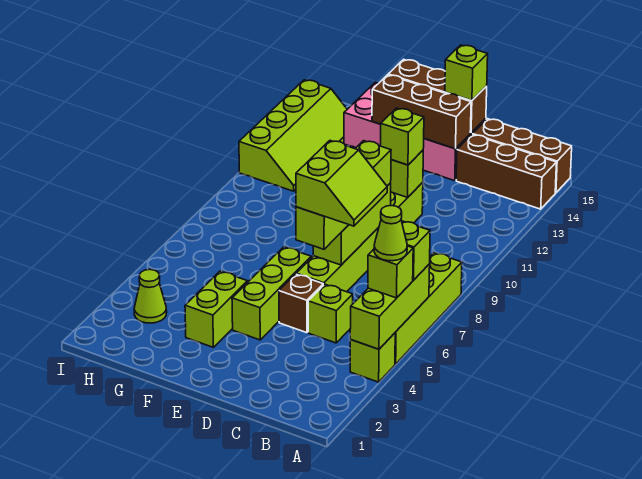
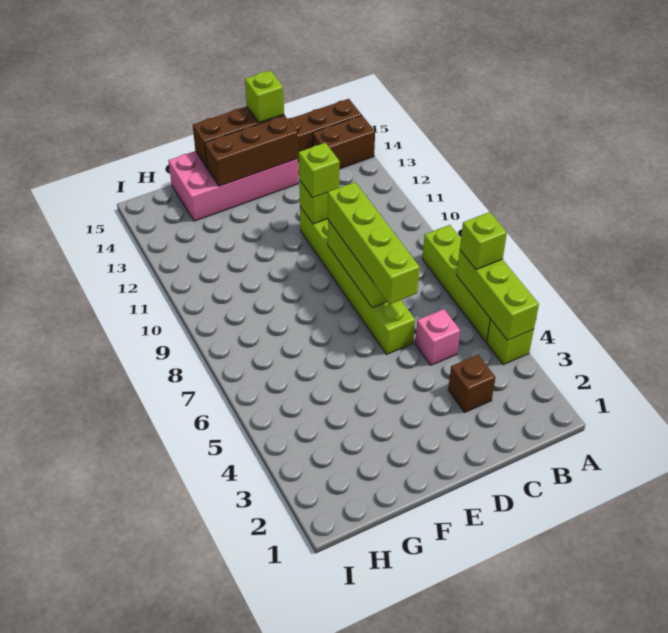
lime 1x1 brick [368,246,413,298] -> none
lime 1x1 cone [374,206,407,261] -> none
brown 1x3 brick [456,135,556,209] -> brown 1x2 brick [313,115,375,169]
lime 1x1 brick [308,284,353,343] -> pink 1x1 brick [415,309,460,365]
lime 2x2 slope [296,141,387,226] -> none
brown 1x1 brick [279,274,323,333] -> brown 1x1 brick moved to [448,355,495,412]
lime 1x3 brick [232,247,311,340] -> none
lime 1x2 brick [185,271,248,347] -> none
lime 1x1 cone [134,269,167,323] -> none
lime 2x4 slope [239,80,347,191] -> none

